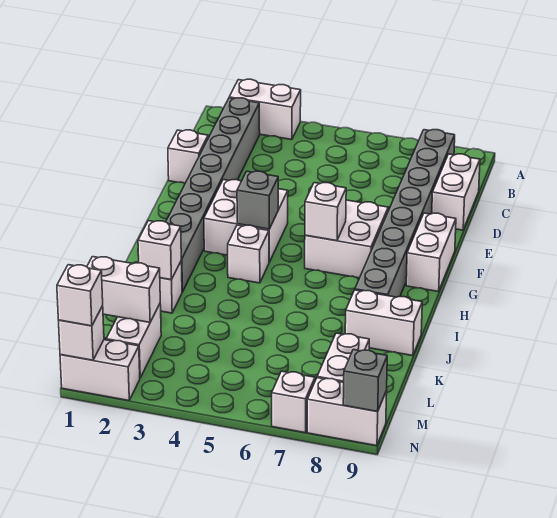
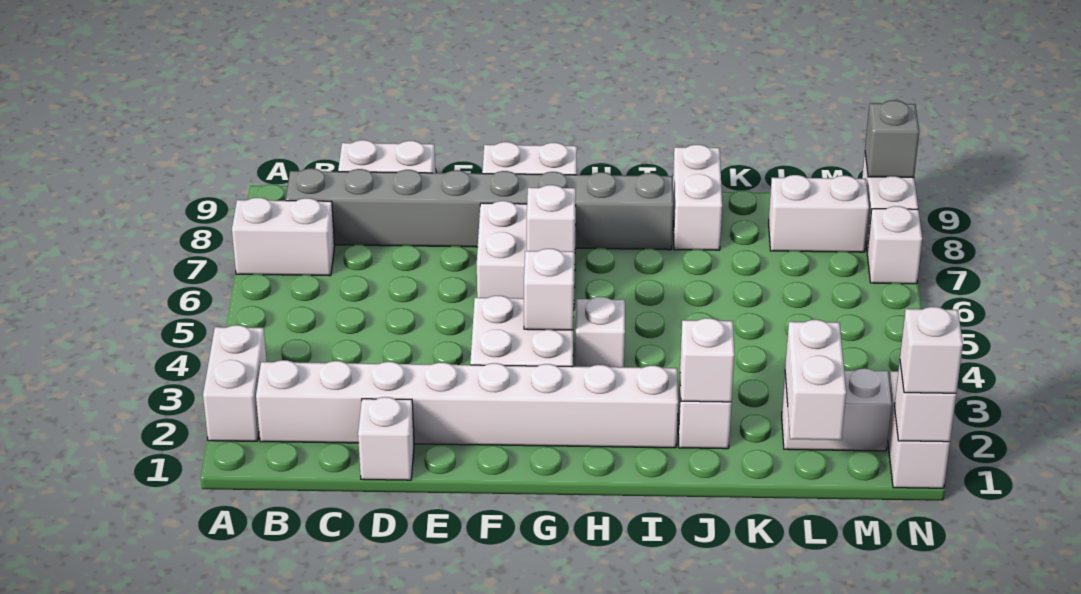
none -> white 1x2 brick [232,198,335,276]
grey 1x8 brick [166,98,260,292] -> white 1x8 brick [256,360,678,448]
grey 1x1 brick [237,171,278,229] -> white 1x1 brick [524,249,574,330]

